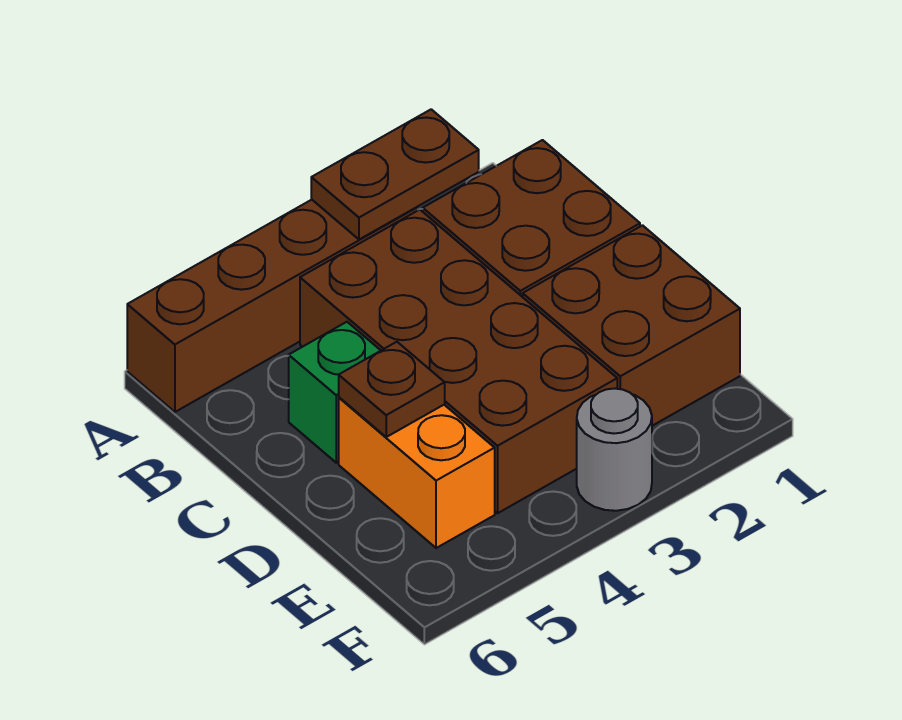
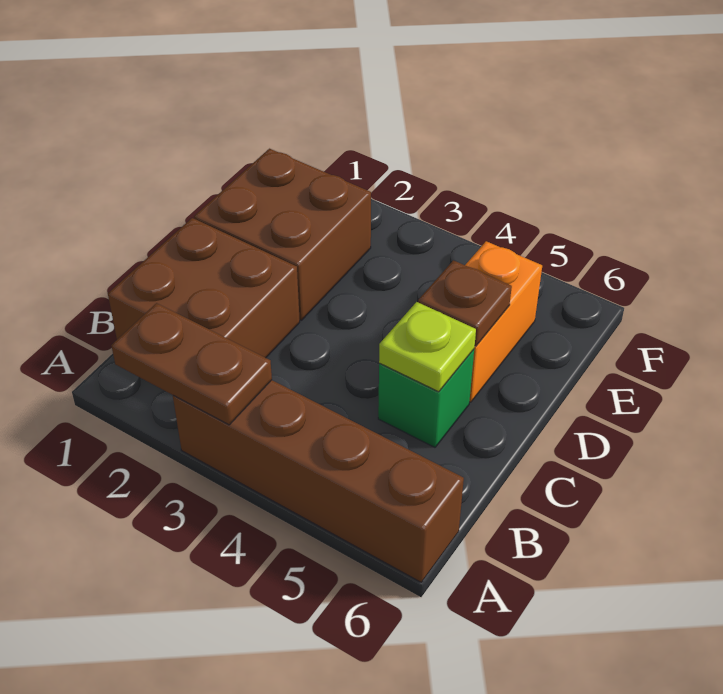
brown 2x4 brick [300,209,617,513] -> none
none -> lime 1x1 plate [379,302,476,392]
grey 1x1 round brick [577,388,652,511] -> none

